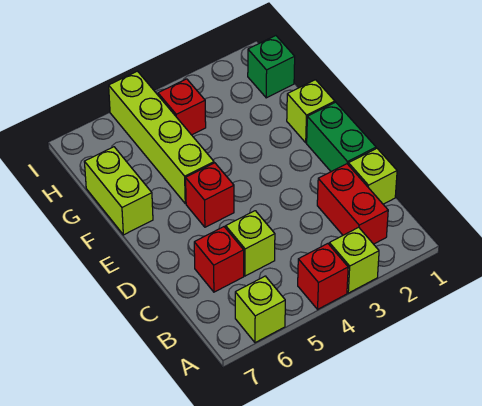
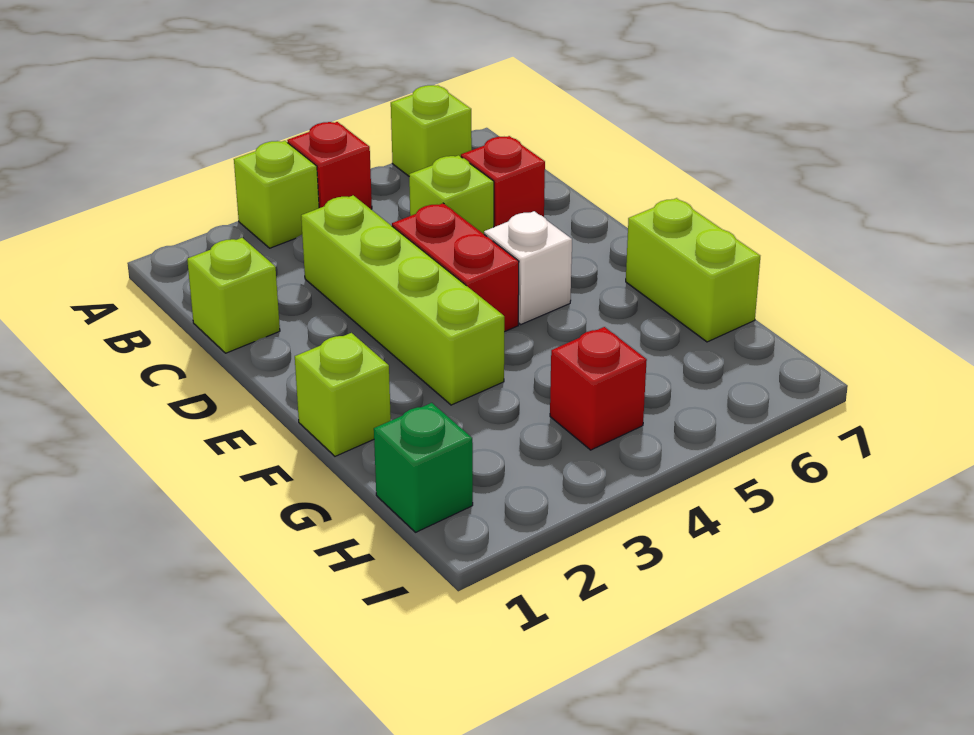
red 1x2 brick [317,164,388,244] -> red 1x2 brick moved to [392,203,519,332]
green 1x2 brick [307,102,376,172] -> none
red 1x1 brick [186,163,234,227] -> white 1x1 brick [484,211,572,324]
lime 1x4 brick [109,71,214,204] -> lime 1x4 brick moved to [301,195,504,405]

